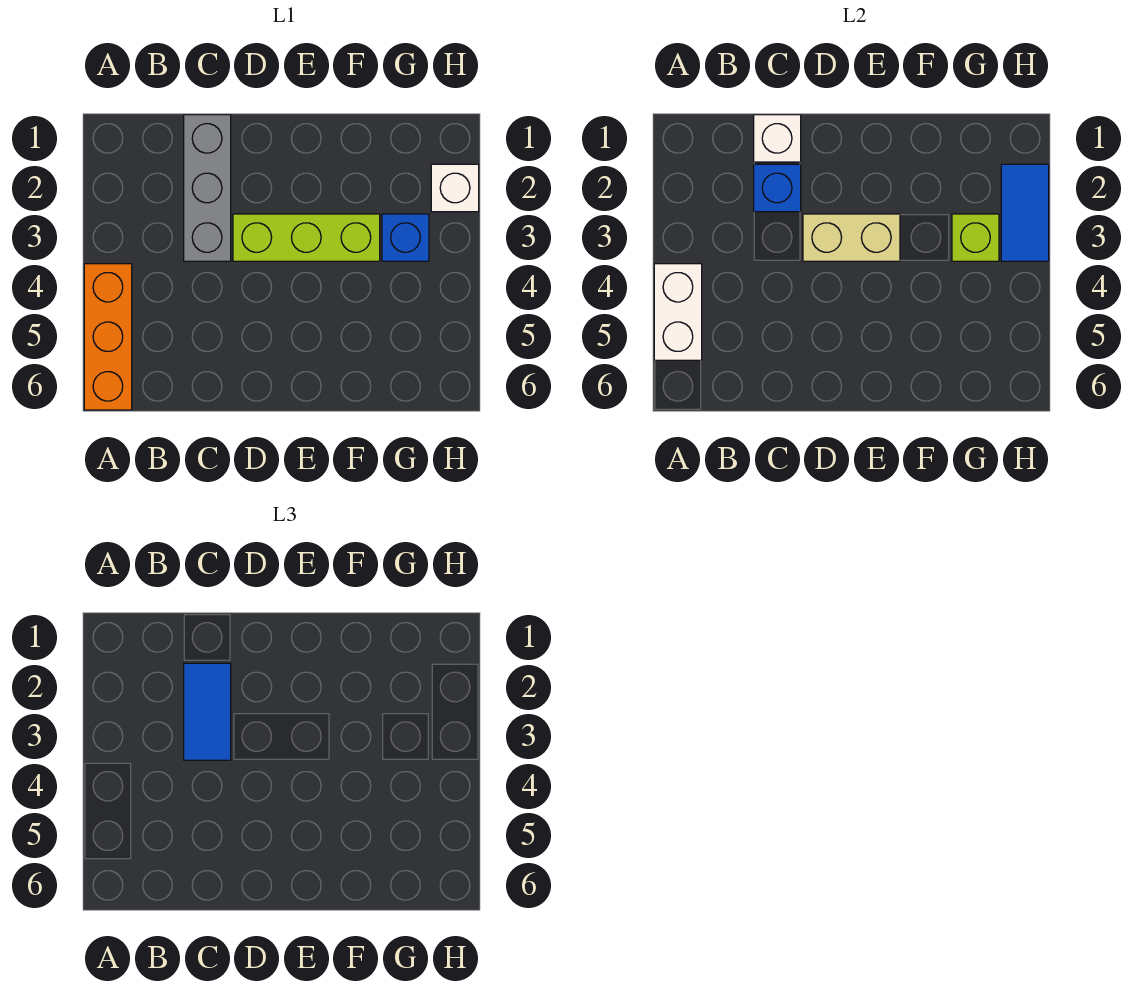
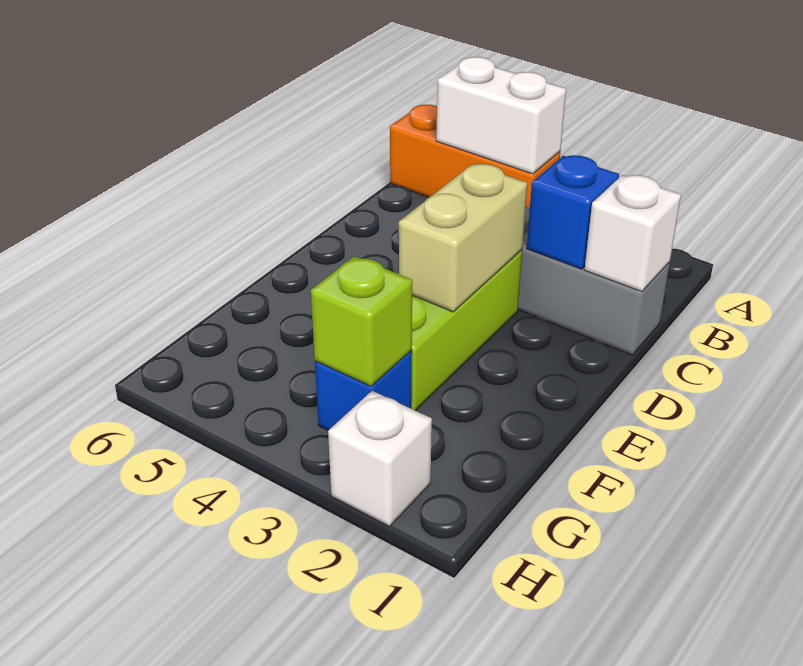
blue 1x2 tile [184,663,231,760] -> none
blue 1x2 tile [1001,164,1049,261] -> none

